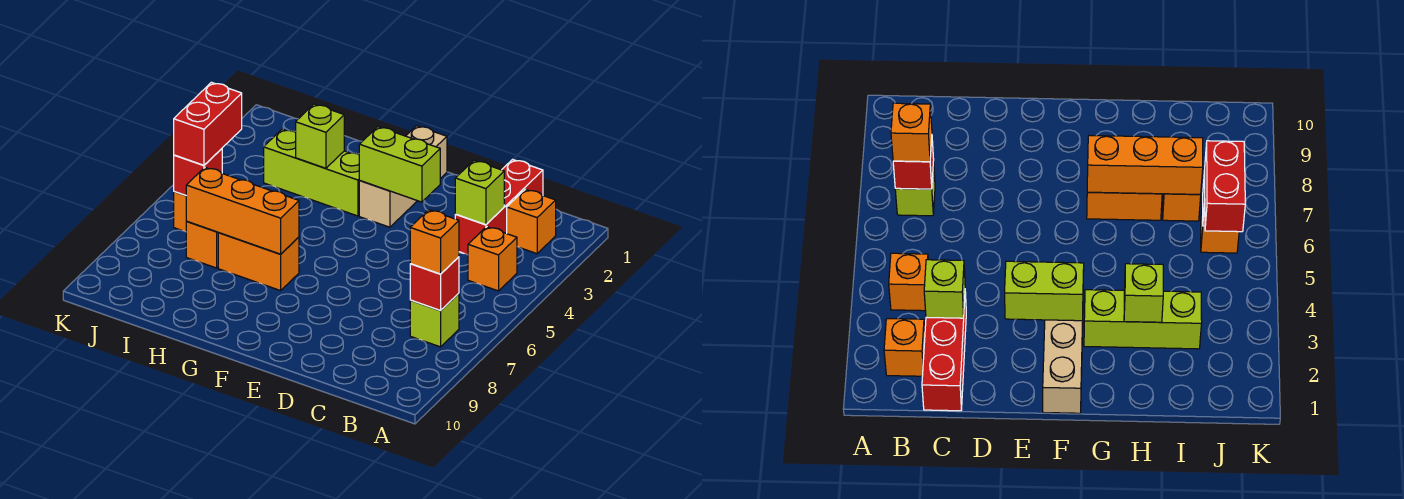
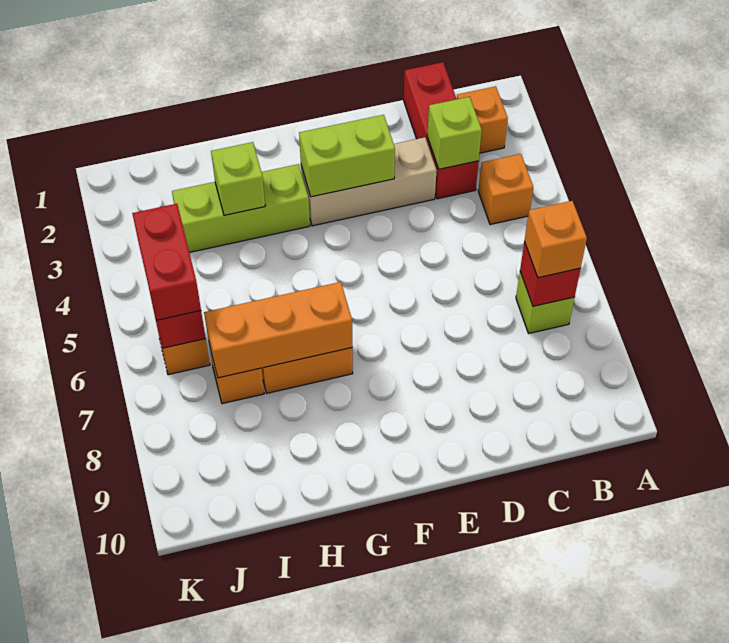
tan 1x3 brick [359,126,447,227] -> tan 1x3 brick turned to [301,137,437,226]

